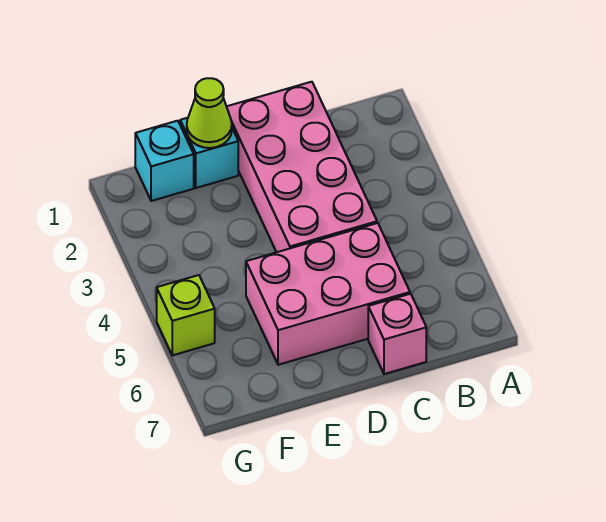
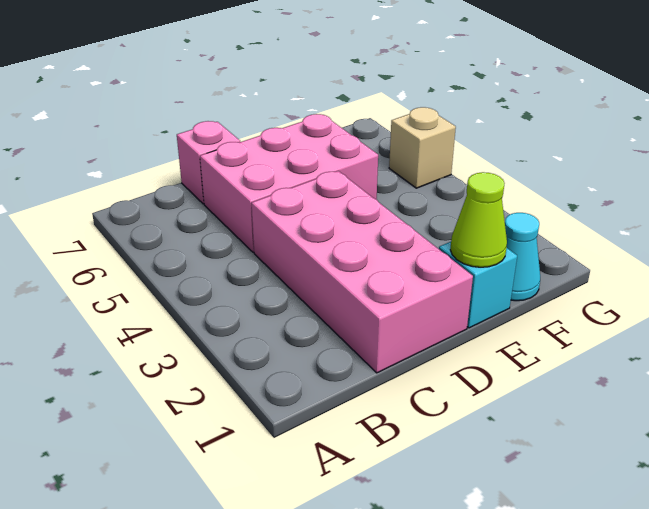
cyan 1x1 brick [135,121,194,201] -> cyan 1x1 cone [505,213,540,301]
lime 1x1 brick [157,275,215,355] -> tan 1x1 brick [389,107,456,188]

